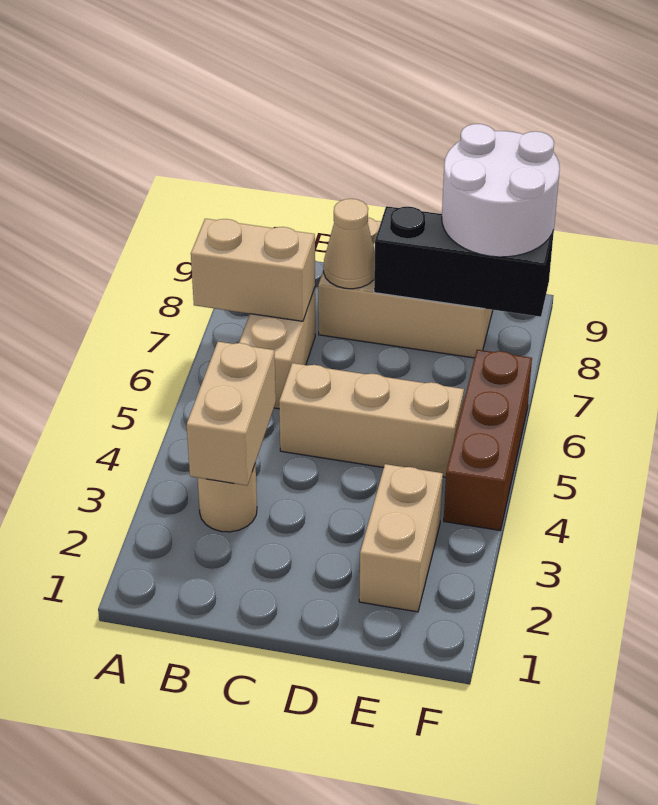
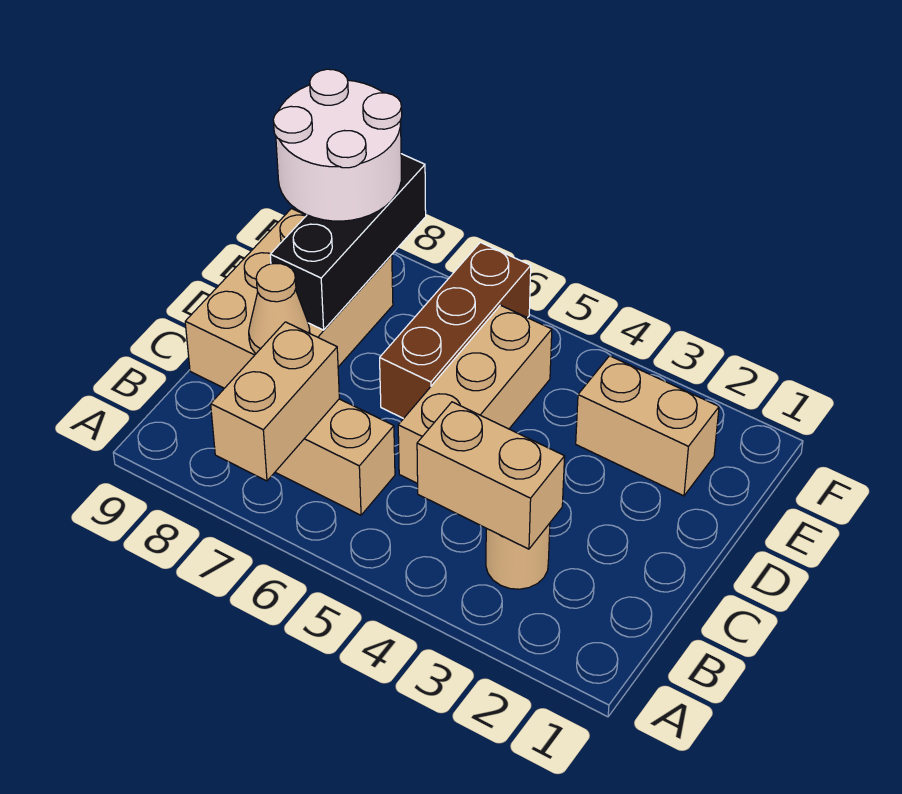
brown 1x3 brick [444,350,532,530] -> brown 1x3 brick turned to [380,242,531,419]

